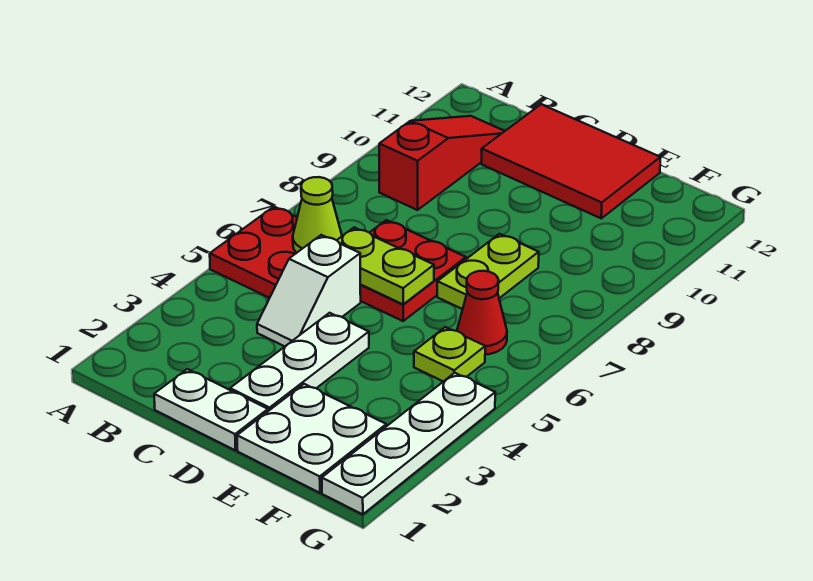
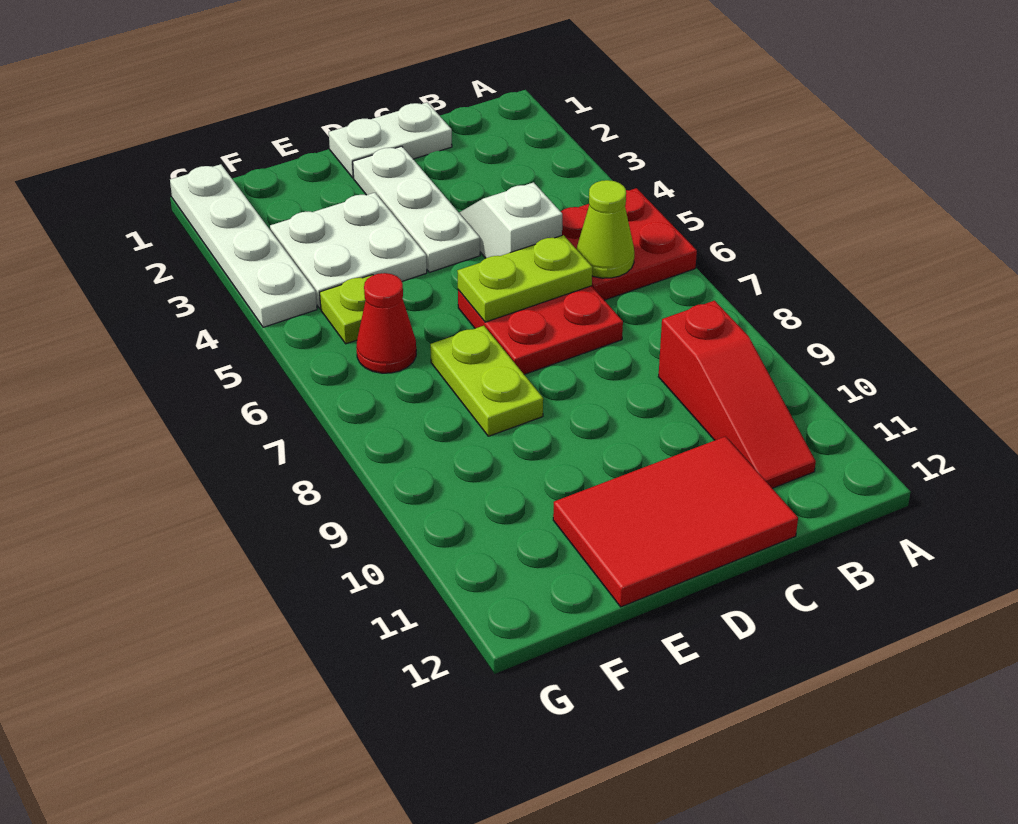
white 2x2 plate [237,384,386,493] -> white 2x2 plate moved to [270,193,427,309]

